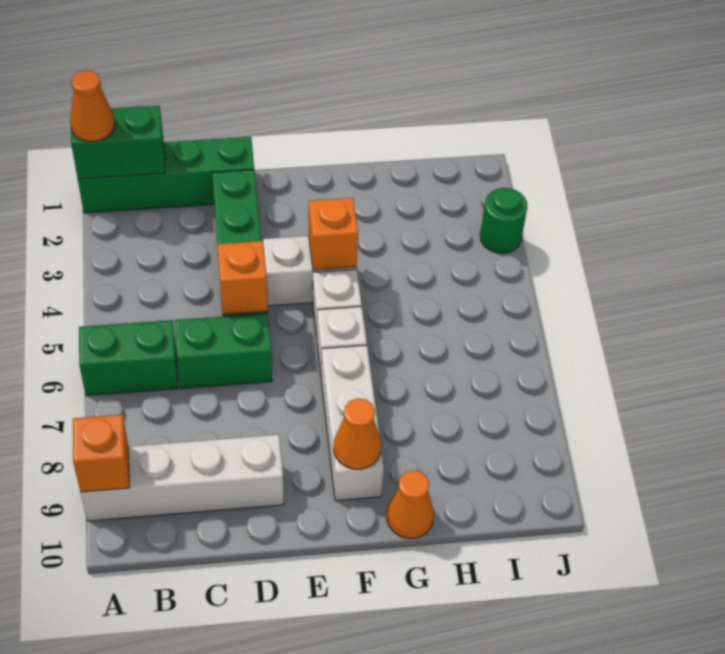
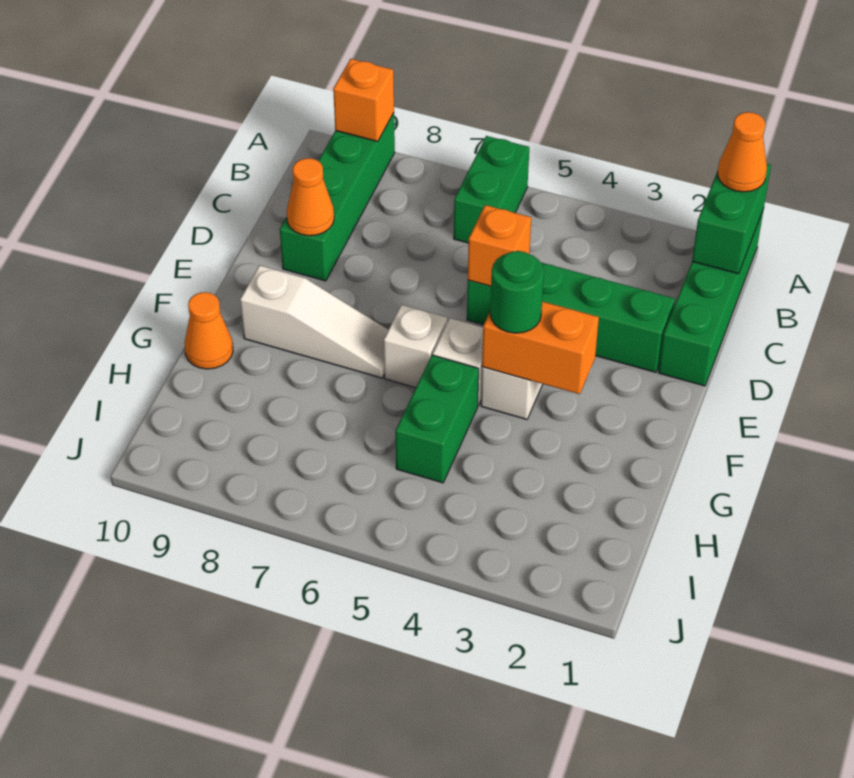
white 1x4 brick [81,435,284,521] -> green 1x4 brick [280,113,395,281]
green 1x2 brick [175,313,272,388] -> green 1x2 brick moved to [396,355,479,483]
orange 1x1 brick [309,198,358,270] -> orange 1x2 brick [482,302,599,394]
white 1x3 brick [321,345,384,501] -> white 1x3 slope [240,265,388,378]
orange 1x1 cone [334,398,381,469] -> orange 1x1 cone moved to [287,158,334,236]
green 1x1 round brick [480,188,527,253] -> green 1x1 round brick moved to [490,251,544,333]

